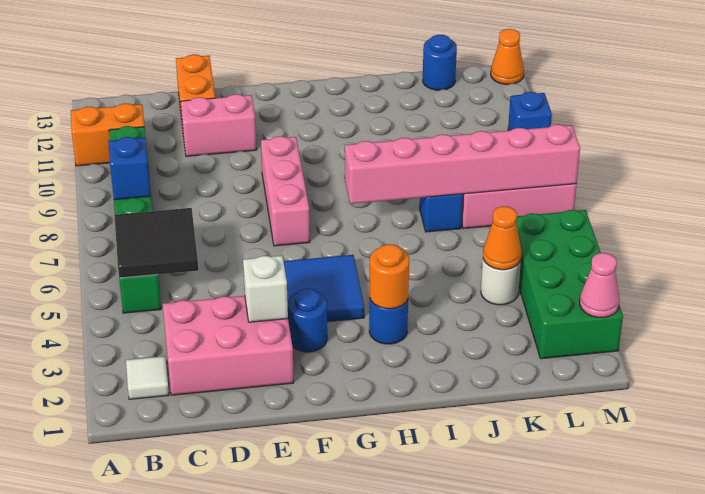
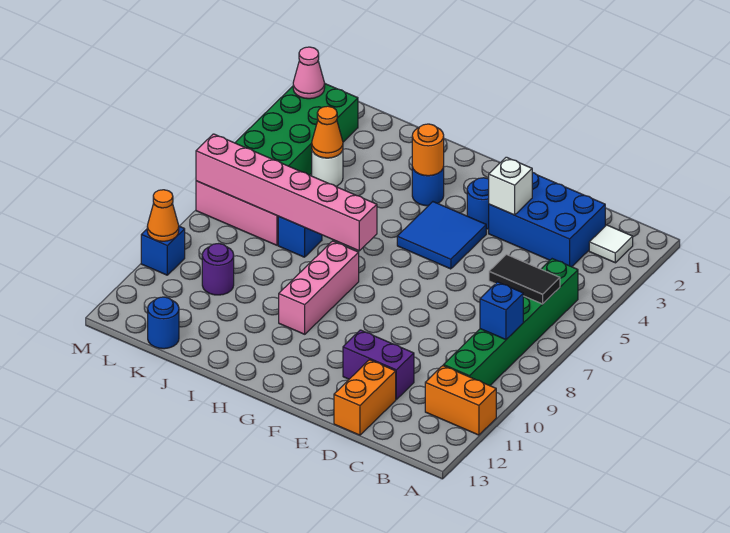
black 2x2 tile [114,208,198,278] -> black 1x2 tile [489,254,560,304]
pink 2x3 brick [163,296,294,395] -> blue 2x3 brick [489,172,605,267]
pink 1x2 brick [181,94,257,156] -> purple 1x2 brick [343,330,414,399]
pink 1x3 brick [261,136,310,246] -> pink 1x3 brick moved to [279,241,359,334]
none -> purple 1x1 round brick [202,244,234,295]
orange 1x1 cone [491,29,524,84] -> orange 1x1 cone moved to [147,190,179,241]

